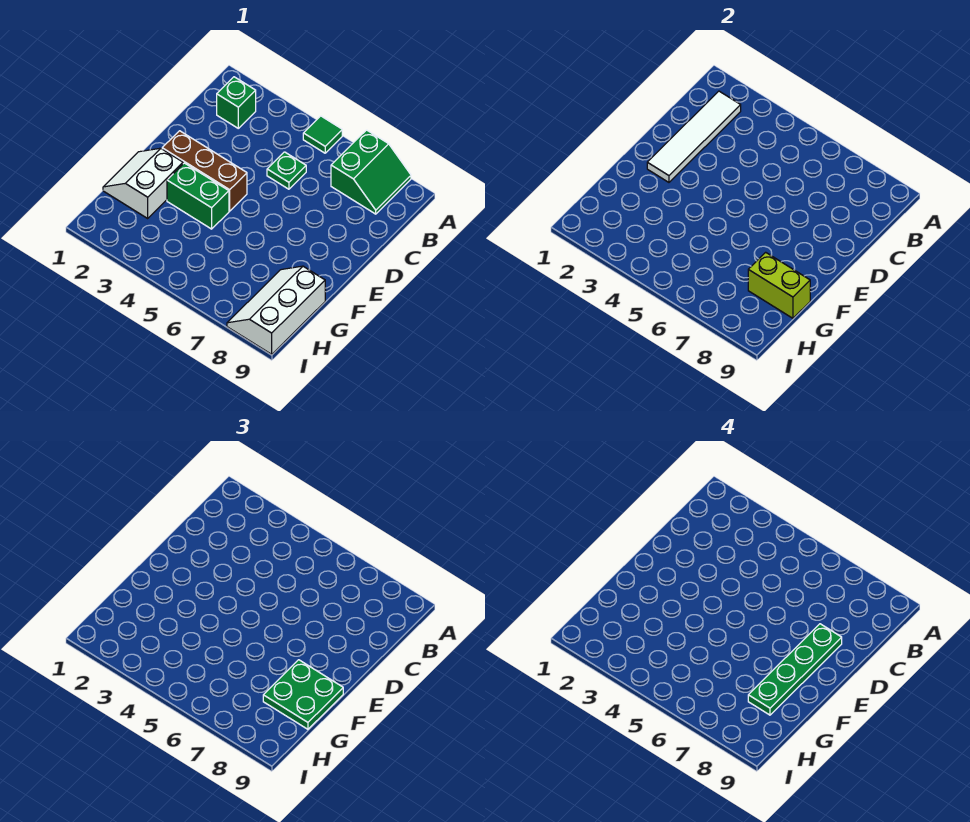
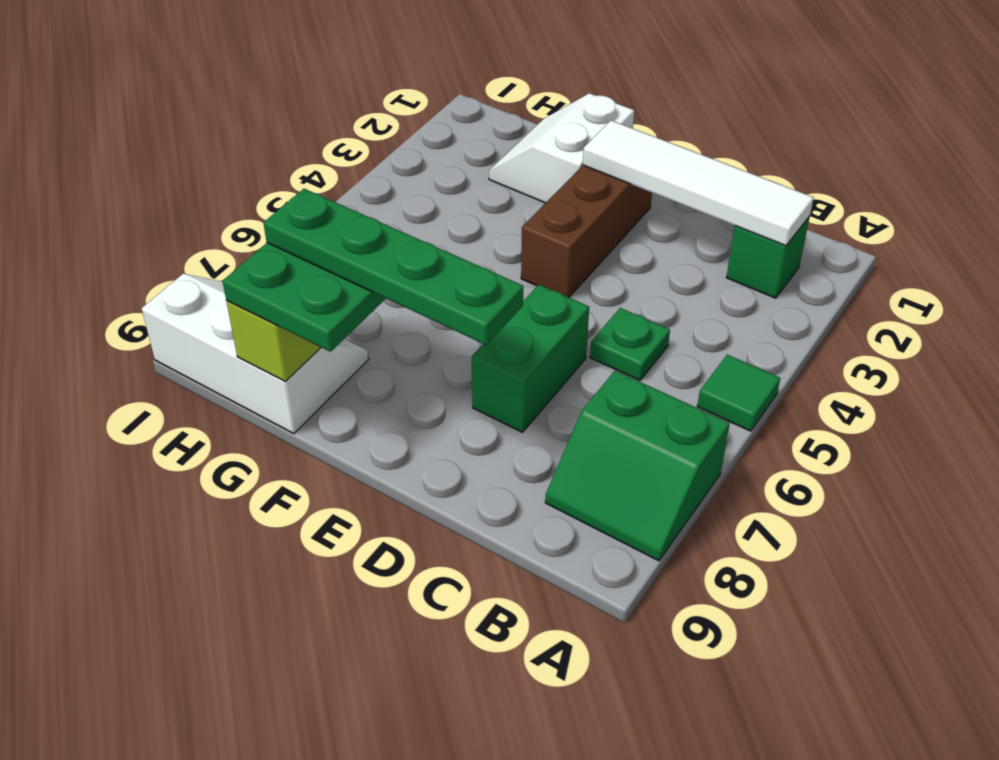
white 2x2 slope [103,148,183,218] -> white 2x2 slope turned to [489,93,634,203]
green 1x2 brick [167,163,229,229] -> green 1x2 brick moved to [471,285,589,432]

